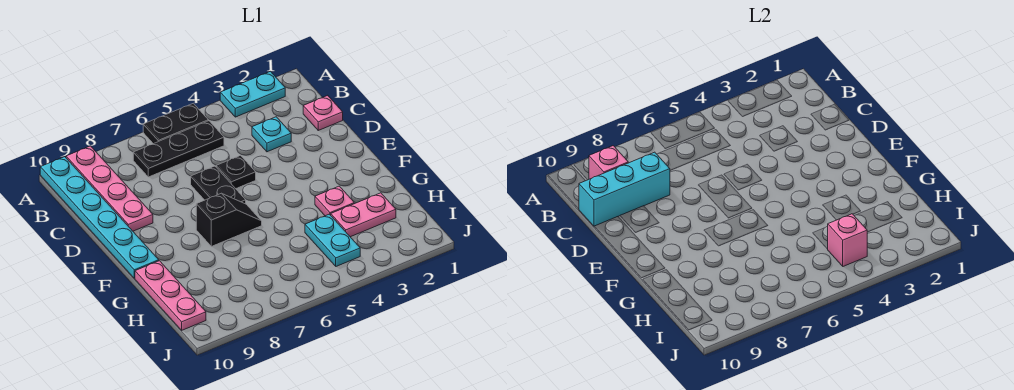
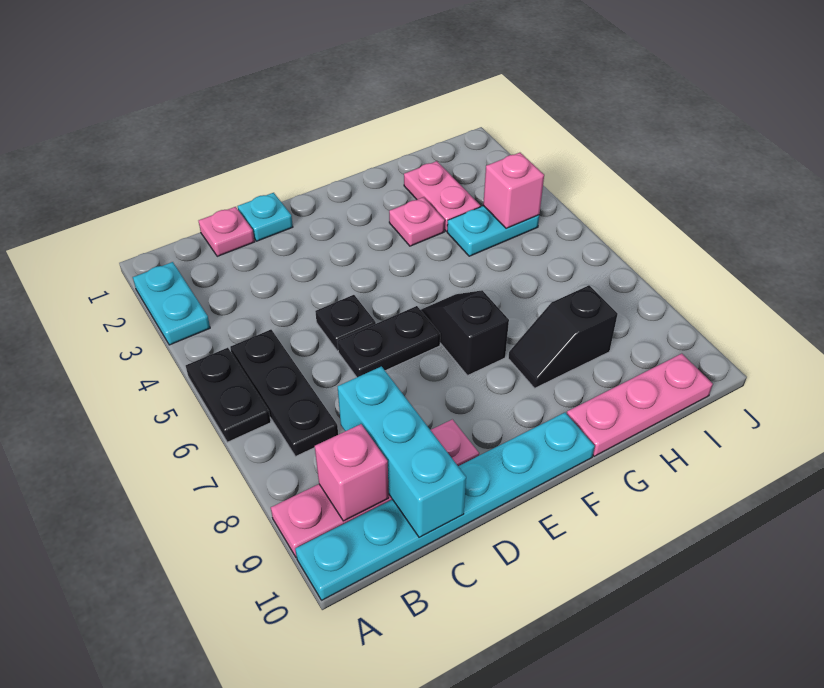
cyan 1x1 plate [252,117,291,152] -> cyan 1x1 plate moved to [238,193,293,241]
none -> black 1x2 slope [508,285,618,388]

